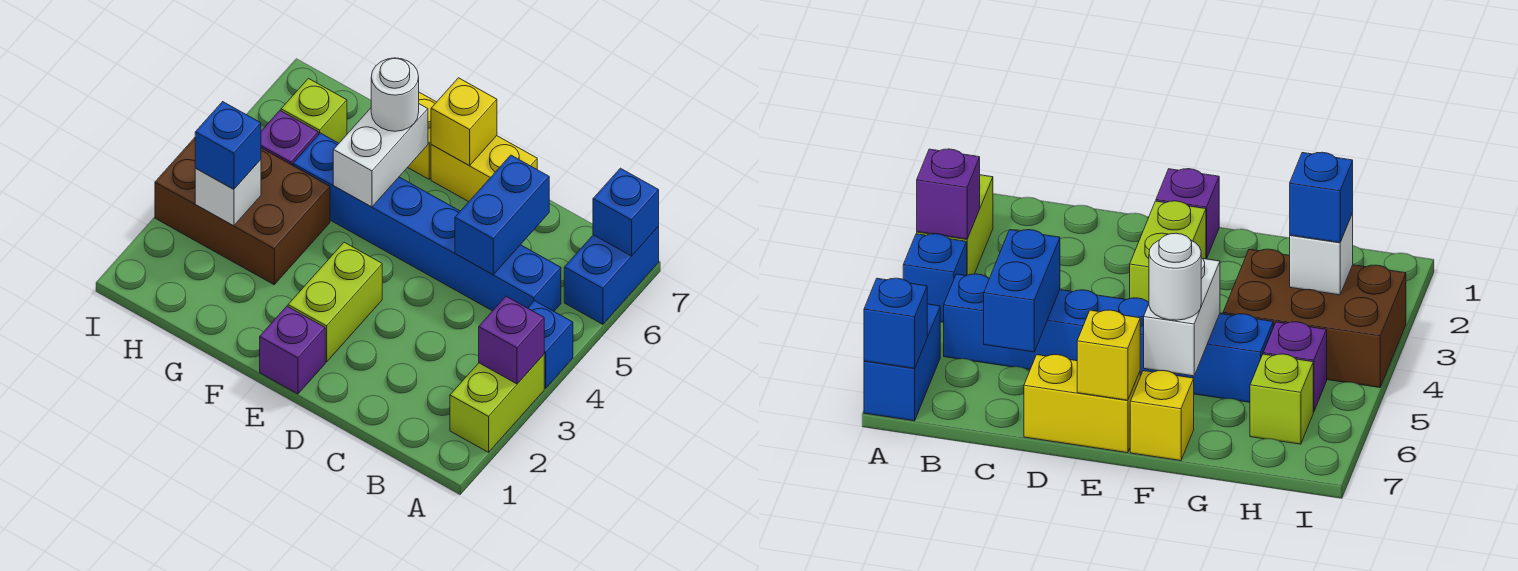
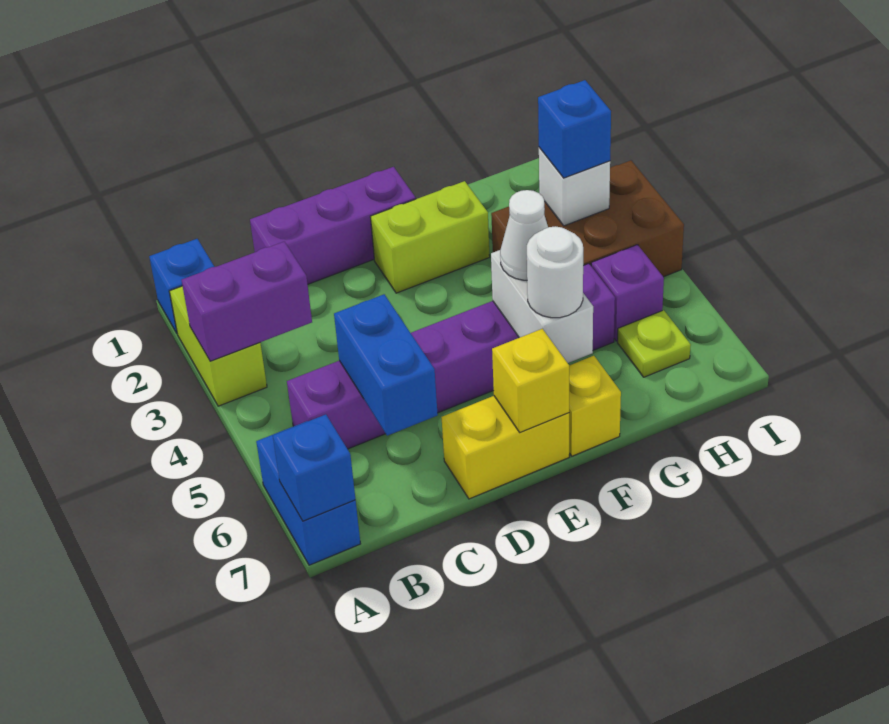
purple 1x1 brick [479,296,544,384] -> purple 1x2 brick [182,242,312,361]
blue 1x1 brick [528,301,573,388] -> blue 1x1 brick moved to [149,239,214,333]
blue 1x6 brick [293,133,561,311] -> purple 1x6 brick [287,264,615,449]
purple 1x1 brick [260,306,325,394] -> purple 1x3 brick [250,167,416,284]
lime 1x2 brick [288,242,382,362] -> lime 1x2 brick turned to [370,181,490,293]
none -> white 1x1 cone [500,190,548,280]
lime 1x1 brick [281,79,347,143] -> lime 1x1 plate [618,310,691,377]

